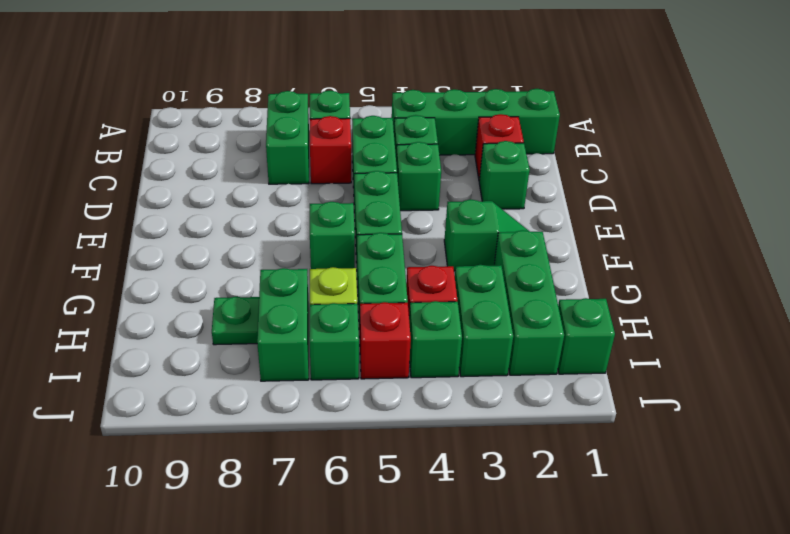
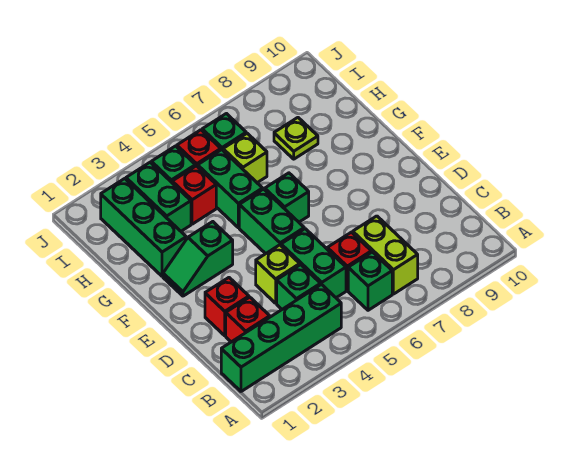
green 1x2 brick [266,91,309,184] -> lime 1x2 brick [353,216,418,294]
green 1x1 brick [479,141,530,209] -> red 1x1 brick [205,278,249,336]
green 1x1 brick [396,142,441,211] -> lime 1x1 brick [256,245,300,303]
green 1x2 brick [257,268,309,381] -> none
green 1x1 plate [212,297,259,345] -> lime 1x1 plate [274,118,318,159]
green 1x1 brick [558,298,615,374] -> none

